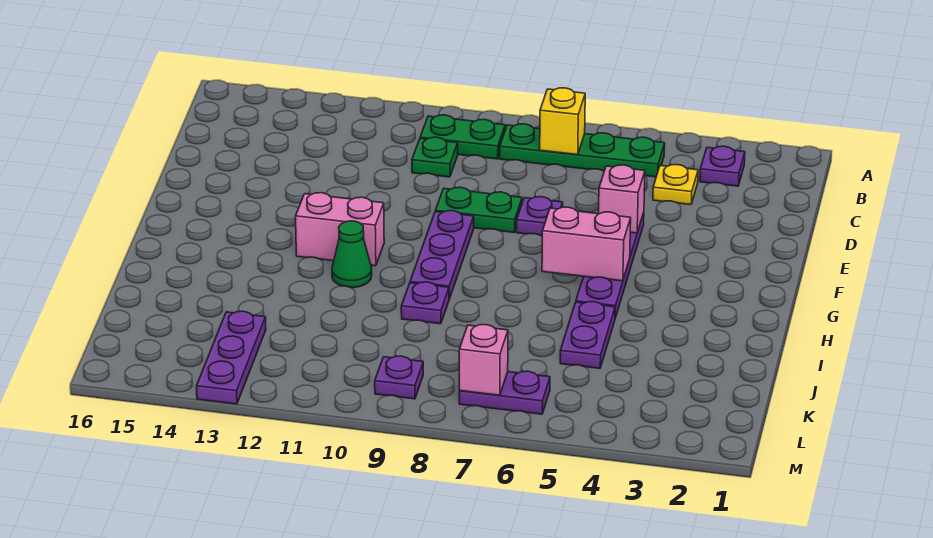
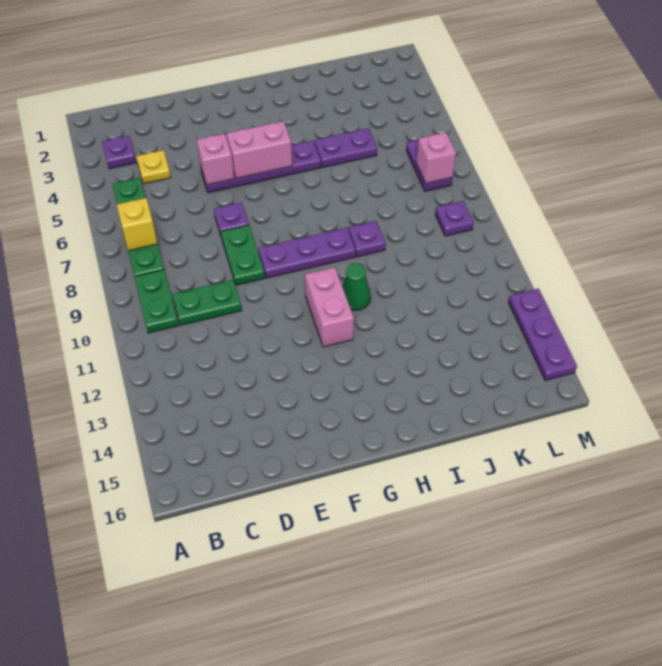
green 1x1 plate [412,137,458,177] -> green 1x2 plate [172,280,242,326]
pink 1x2 brick [542,207,631,281] -> pink 1x2 brick turned to [227,121,292,178]
purple 1x3 plate [197,311,266,404] -> purple 1x3 plate turned to [508,289,577,380]

